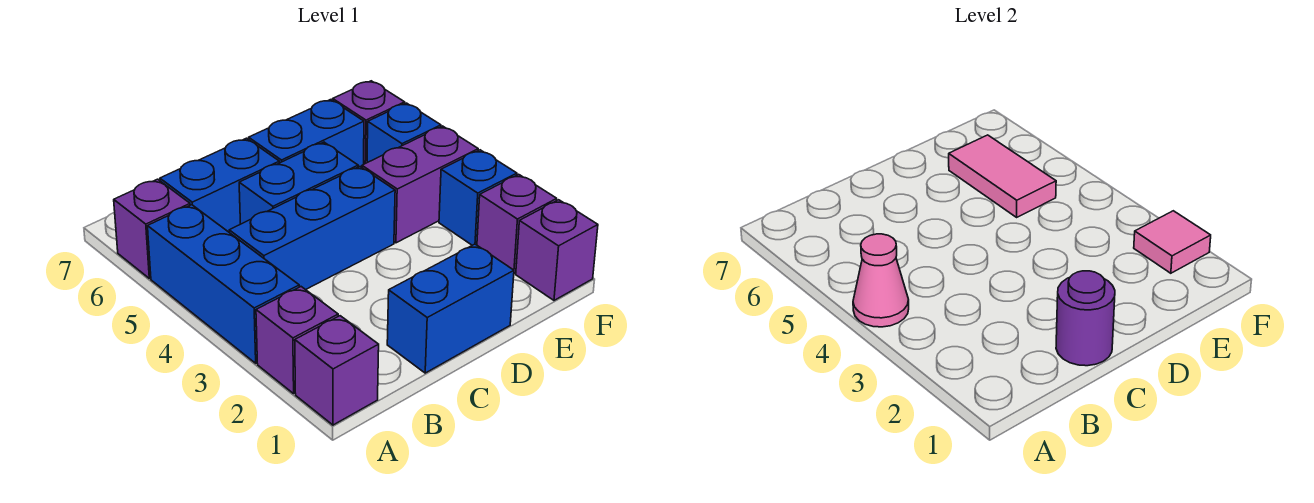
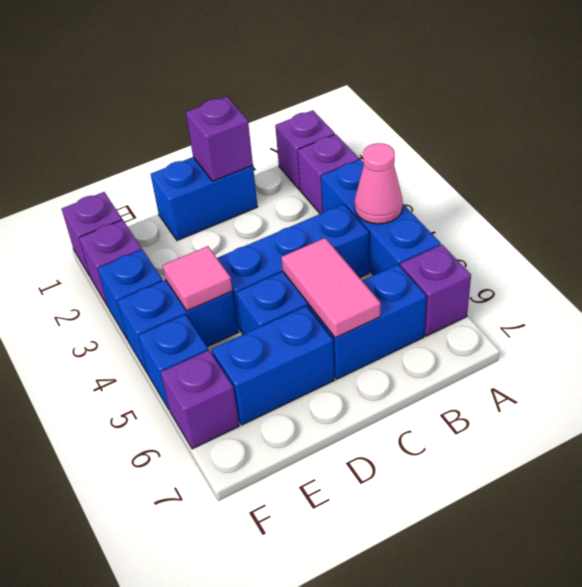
purple 1x1 round brick [1056,271,1115,366] -> purple 1x1 brick [186,96,253,181]
purple 1x2 brick [362,126,478,243] -> blue 1x2 brick [117,280,238,374]
pink 1x2 tile [949,135,1056,217] -> pink 1x2 tile moved to [281,238,381,338]
pink 1x1 tile [1134,211,1211,273] -> pink 1x1 tile moved to [163,246,232,311]

